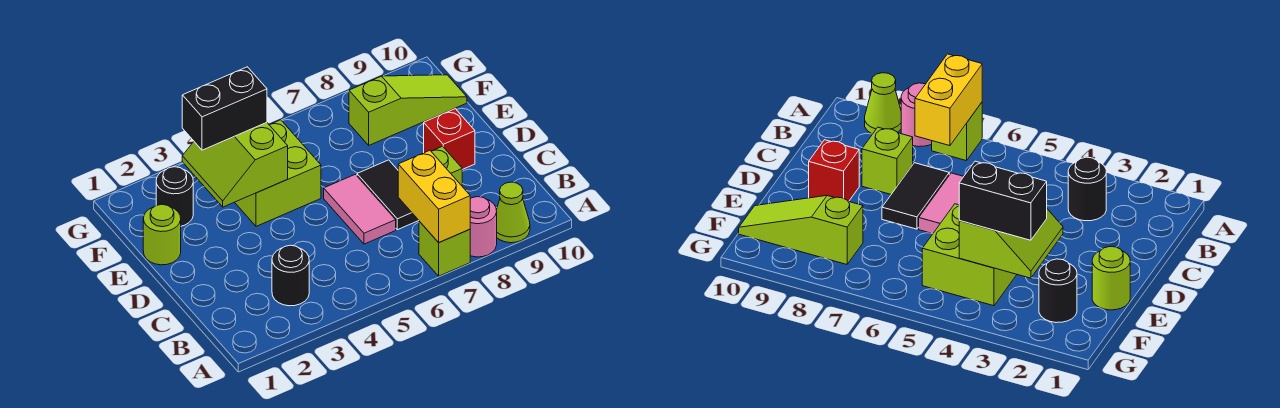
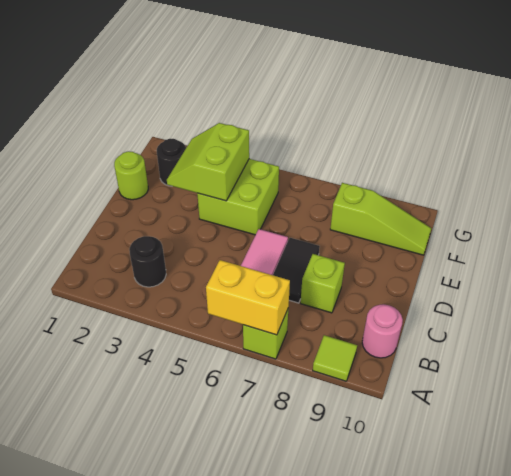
yellow 1x2 brick [398,150,470,243] -> yellow 1x2 brick turned to [206,260,290,335]
pink 1x1 round brick [470,197,497,257] -> pink 1x1 round brick moved to [362,304,403,358]
lime 1x1 cone [496,182,530,243] -> lime 1x1 tile [313,335,357,381]
red 1x1 brick [424,109,475,170] -> none
black 1x2 brick [182,67,267,150] -> none

